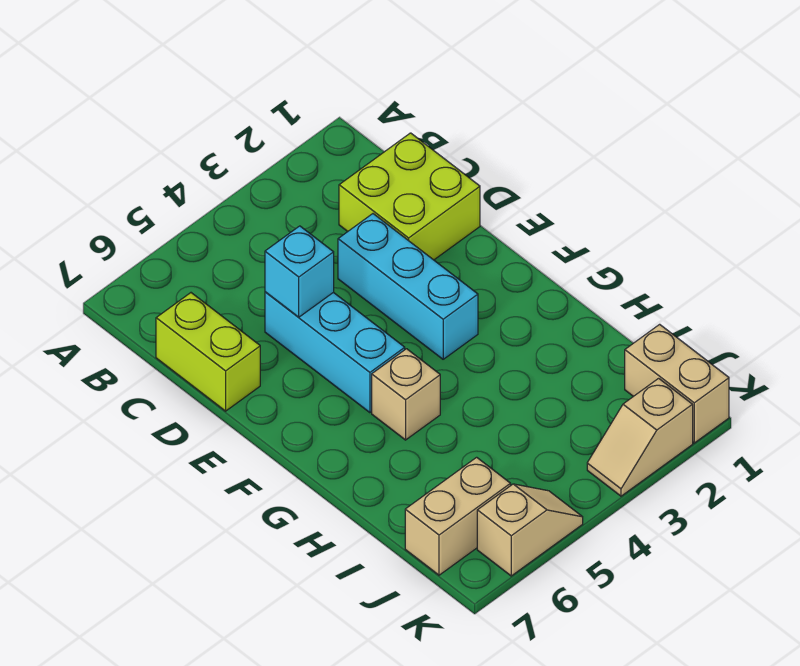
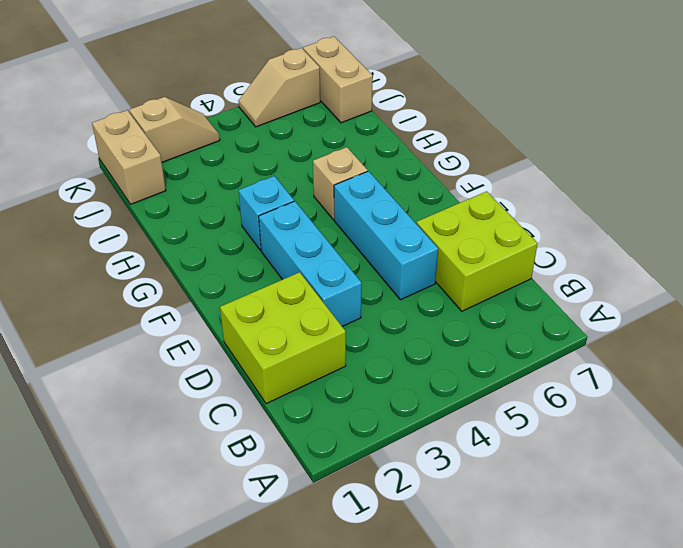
lime 1x2 brick [156,293,260,411] -> lime 2x2 brick [417,191,538,311]
cyan 1x1 brick [265,226,334,317] -> cyan 1x1 brick moved to [239,176,294,250]
tan 1x2 brick [405,457,511,575] -> tan 1x2 brick turned to [303,36,373,123]

